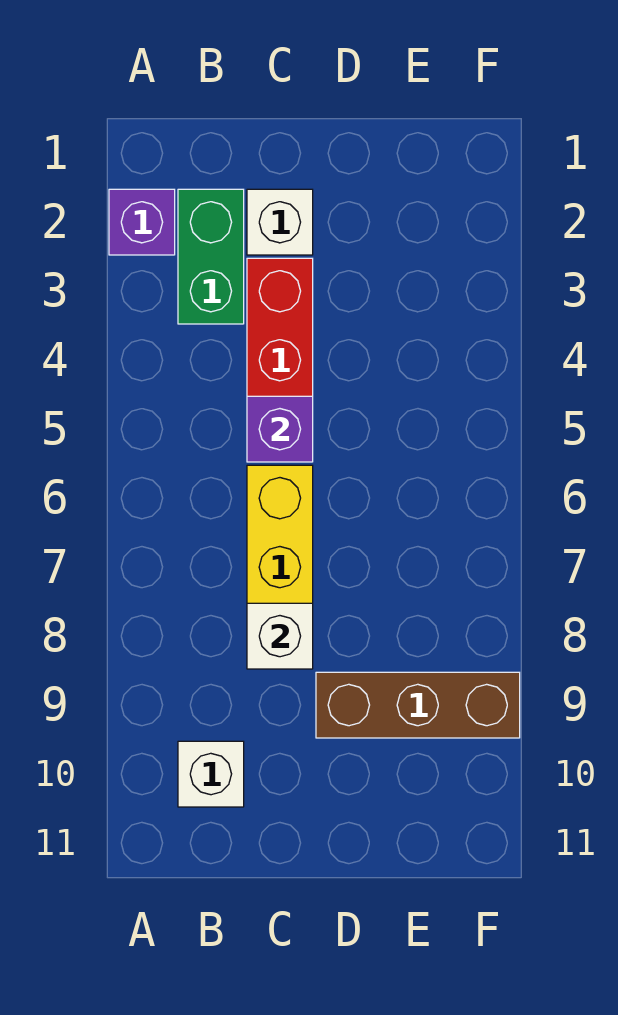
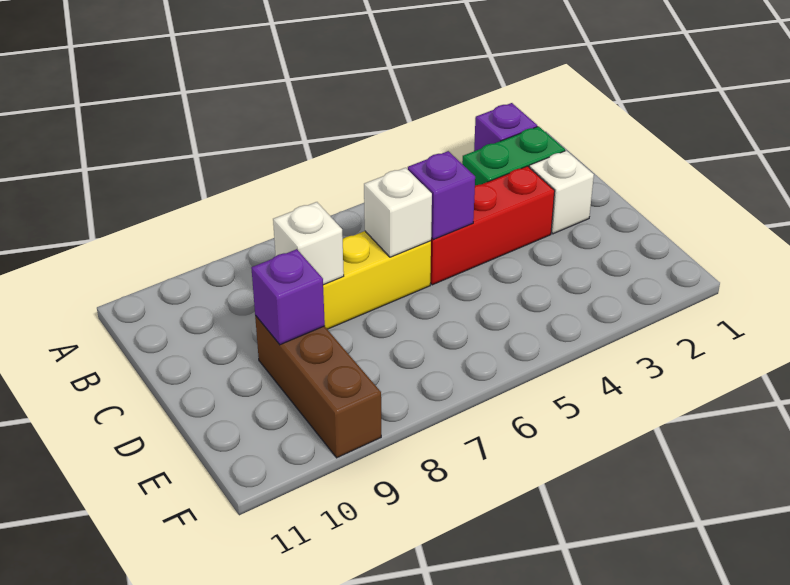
white 1x1 brick [178,741,244,807] -> white 1x1 brick moved to [364,168,432,257]
none -> purple 1x1 brick [251,249,325,345]

